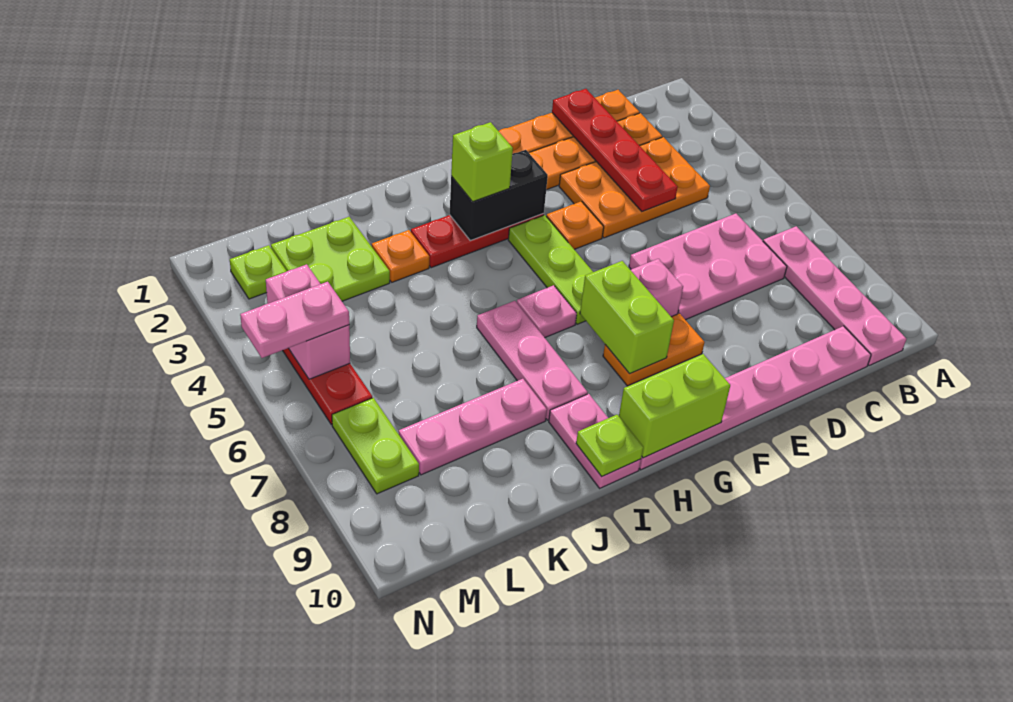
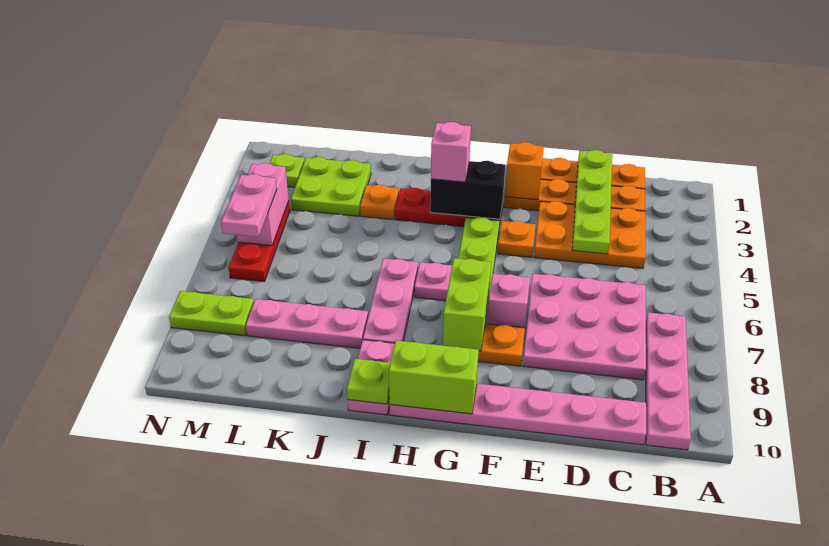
pink 2x3 plate [629,214,787,320] -> pink 3x3 plate [523,274,646,380]
red 1x4 plate [552,89,678,212] -> lime 1x4 plate [572,150,612,254]
none -> orange 1x1 brick [505,142,544,200]
lime 1x1 brick [451,122,513,201] -> pink 1x1 brick [431,122,471,182]
pink 1x2 plate [240,282,349,358] -> pink 1x2 plate turned to [221,174,277,237]
lime 1x2 plate [332,398,419,494] -> lime 1x2 plate turned to [169,291,254,336]

